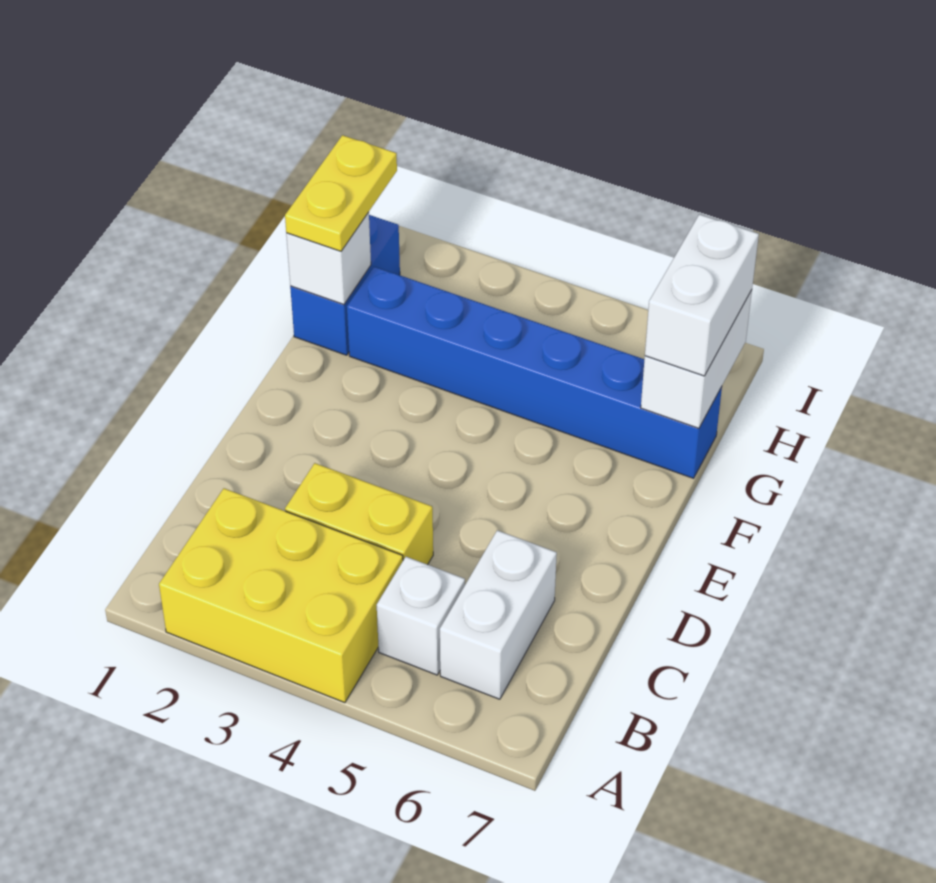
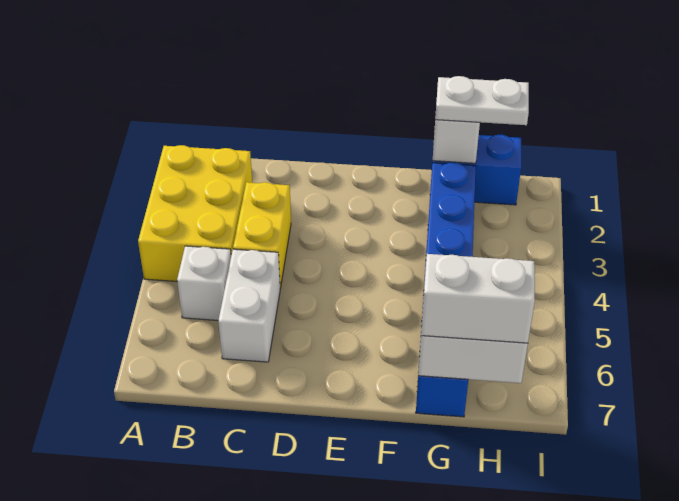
white 1x2 brick [440,530,557,699] -> white 1x2 brick turned to [218,249,280,362]
yellow 1x2 plate [285,135,397,251] -> white 1x2 plate [435,76,529,125]

